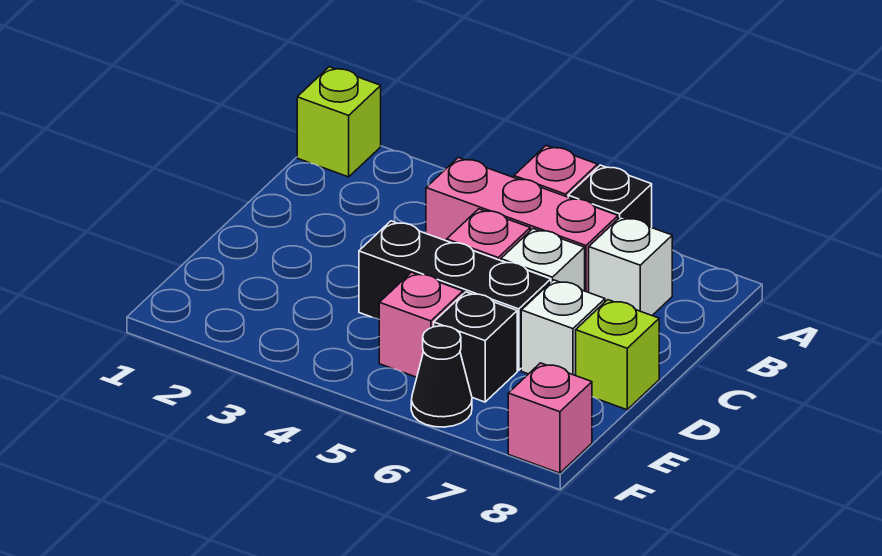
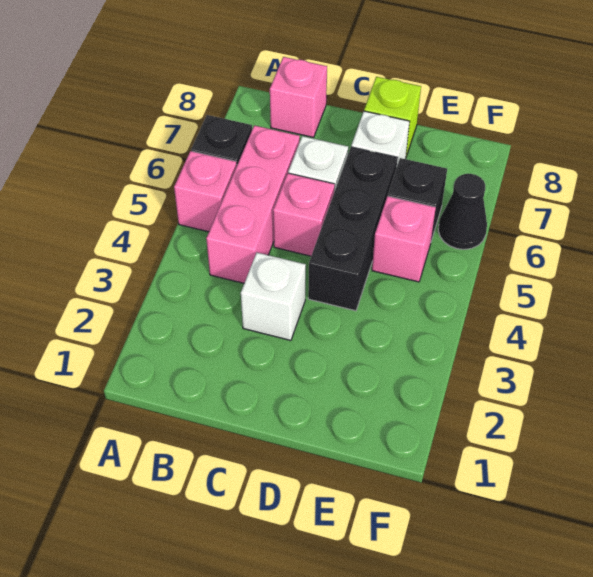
lime 1x1 brick [297,67,381,177] -> none
white 1x1 brick [589,217,672,315] -> white 1x1 brick moved to [241,253,306,340]
pink 1x1 brick [508,363,592,473] -> pink 1x1 brick moved to [270,57,327,137]

